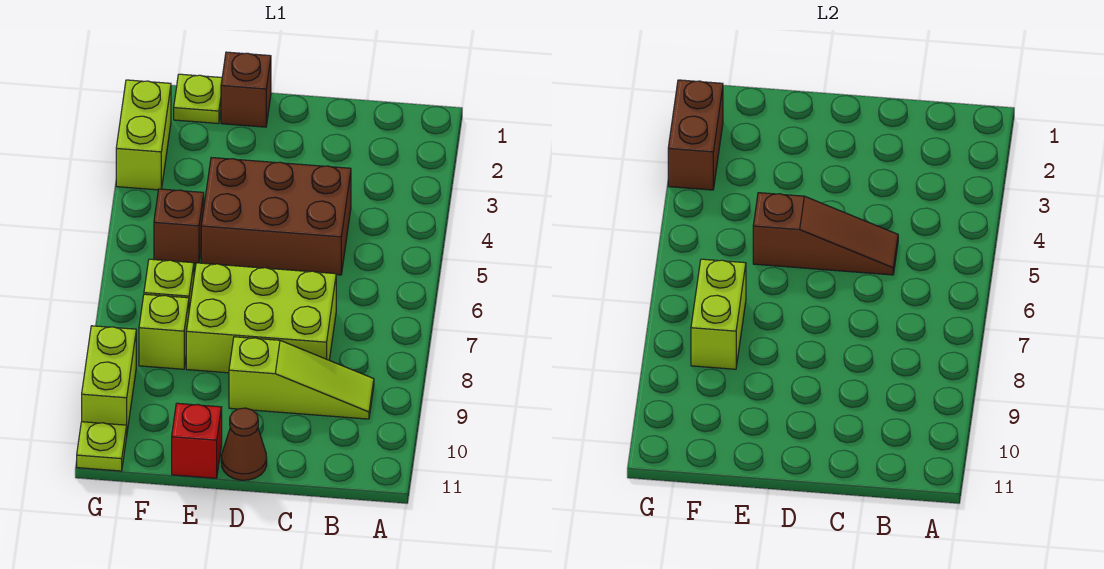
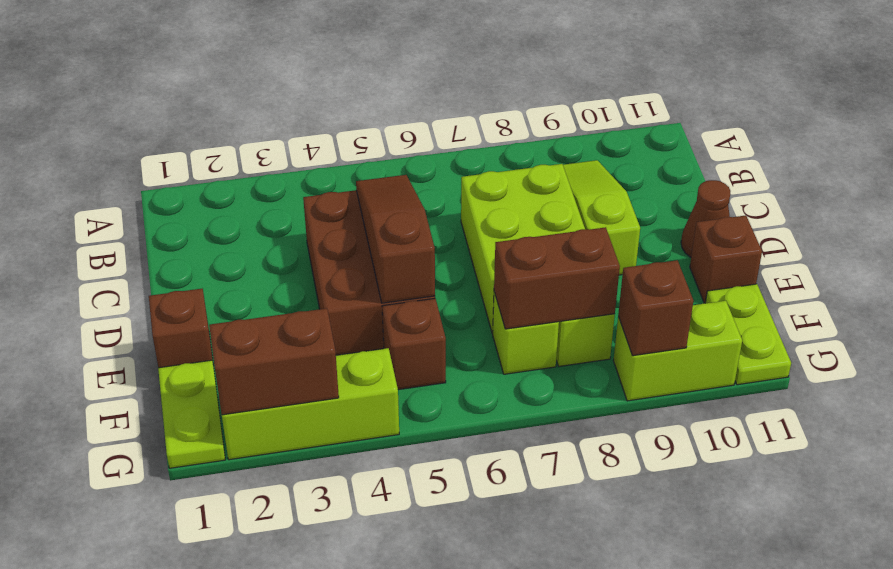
red 1x1 brick [172,403,222,478] -> brown 1x1 brick [690,215,762,303]
lime 1x1 plate [174,74,222,124] -> lime 1x2 plate [158,360,225,468]
lime 1x2 brick [691,259,746,369] -> brown 1x2 brick [494,227,620,329]
lime 1x2 brick [116,80,171,190] -> lime 1x3 brick [222,348,399,460]
none -> brown 1x1 brick [618,260,693,356]
lime 1x1 plate [77,422,127,471] -> lime 1x2 plate [705,284,791,385]

